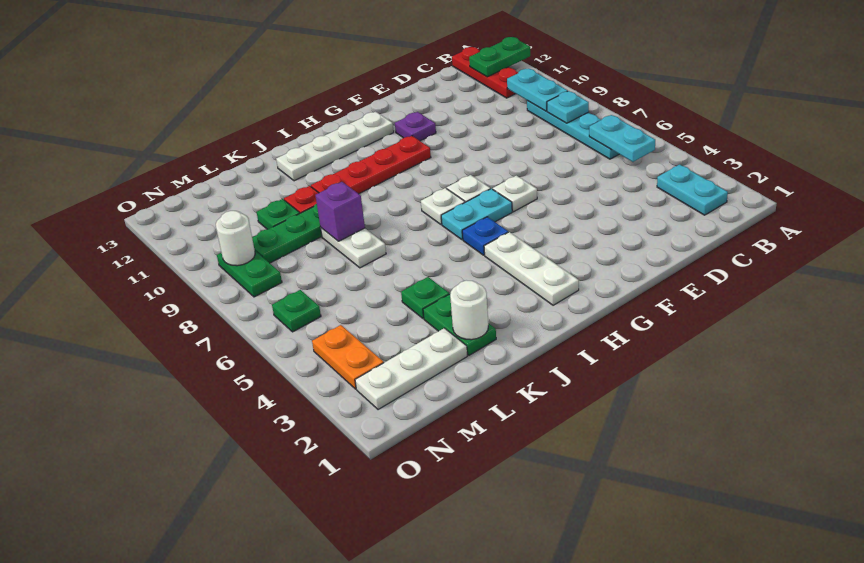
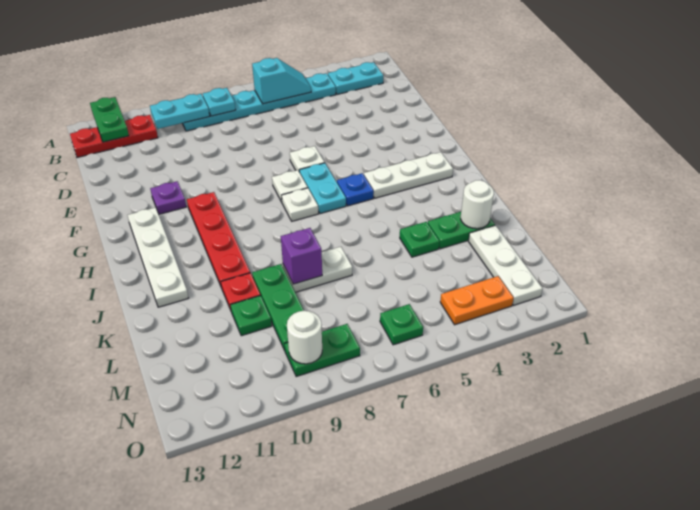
cyan 1x2 plate [589,115,655,162] -> cyan 1x2 slope [252,58,311,104]
cyan 1x4 plate [527,101,619,159] -> cyan 1x6 plate [182,73,336,131]

